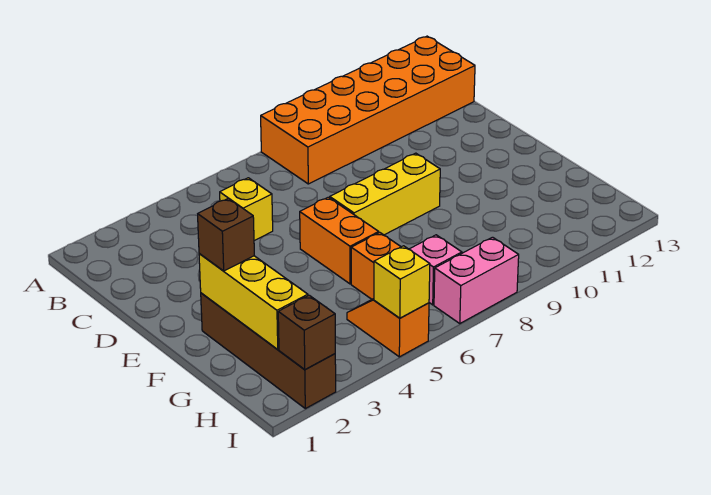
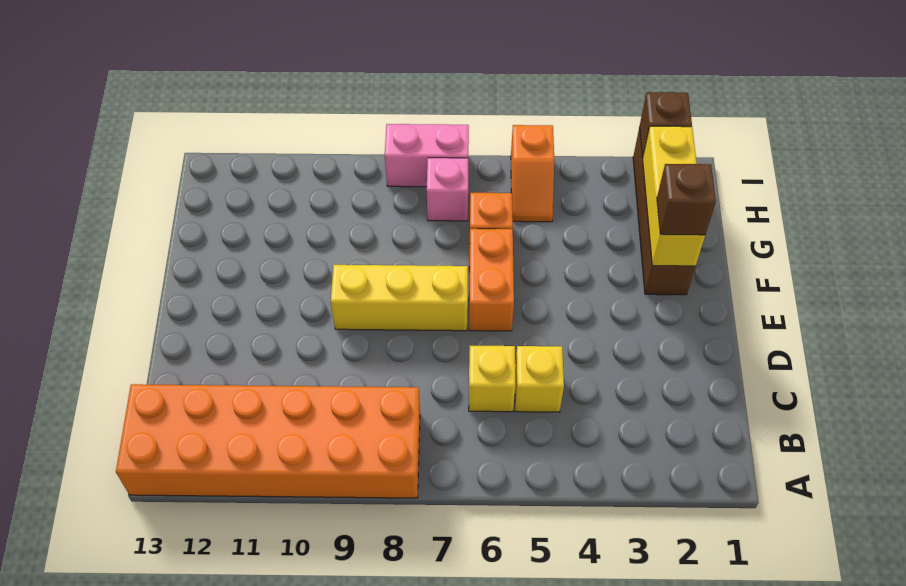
yellow 1x1 brick [374,246,430,318] -> yellow 1x1 brick moved to [469,346,516,412]

